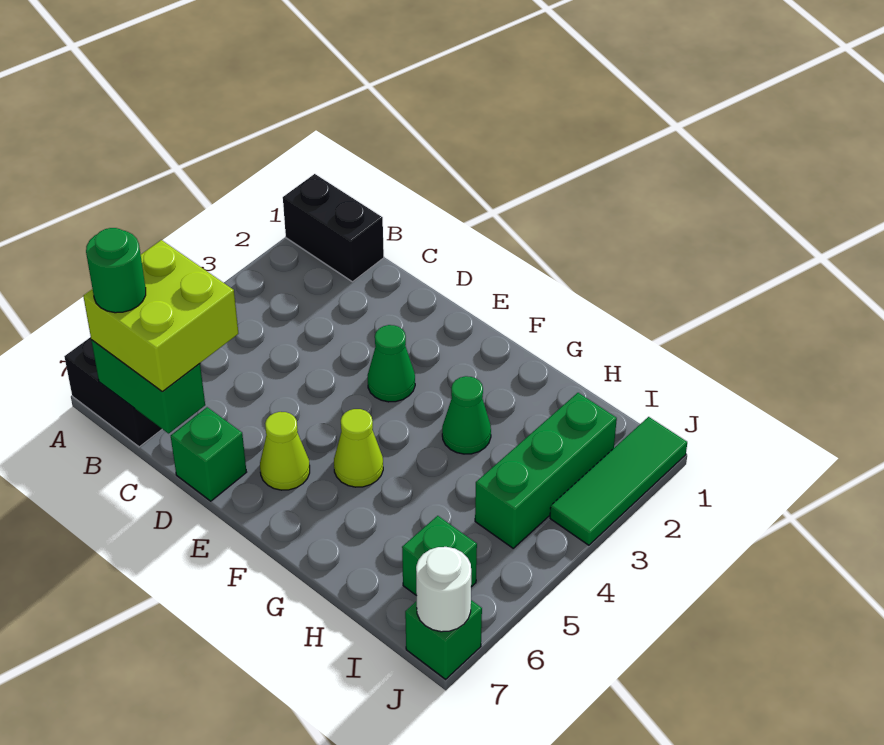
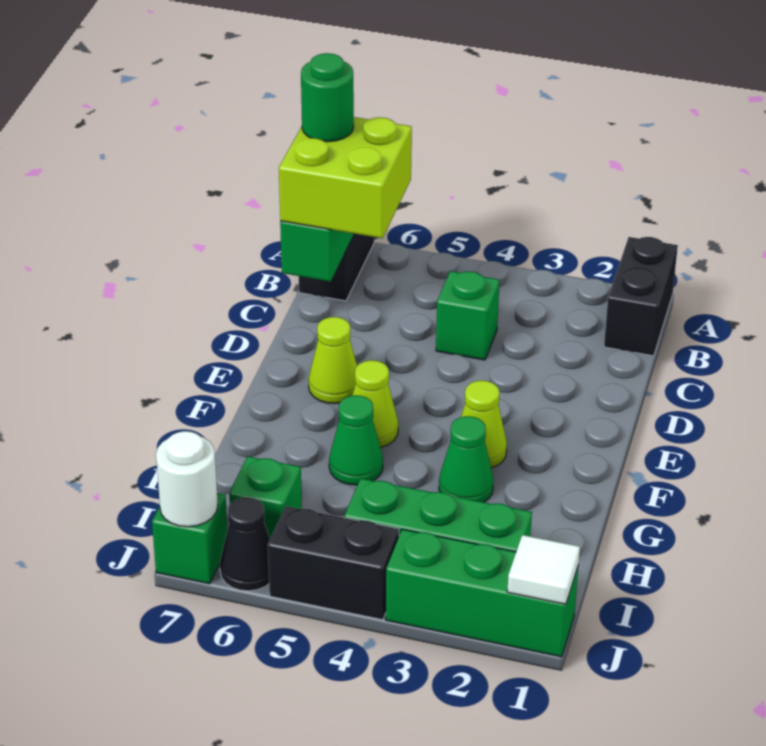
green 1x1 brick [171,407,246,501] -> green 1x1 brick moved to [436,271,500,360]
green 1x1 cone [368,325,415,402] -> green 1x1 cone moved to [329,395,383,485]
none -> lime 1x1 cone [461,380,507,468]
green 1x3 tile [550,417,687,545] -> green 1x3 brick [386,529,578,657]
none -> white 1x1 tile [507,535,580,604]
none -> black 1x2 brick [268,506,399,620]
none -> black 1x1 cone [220,497,270,591]

